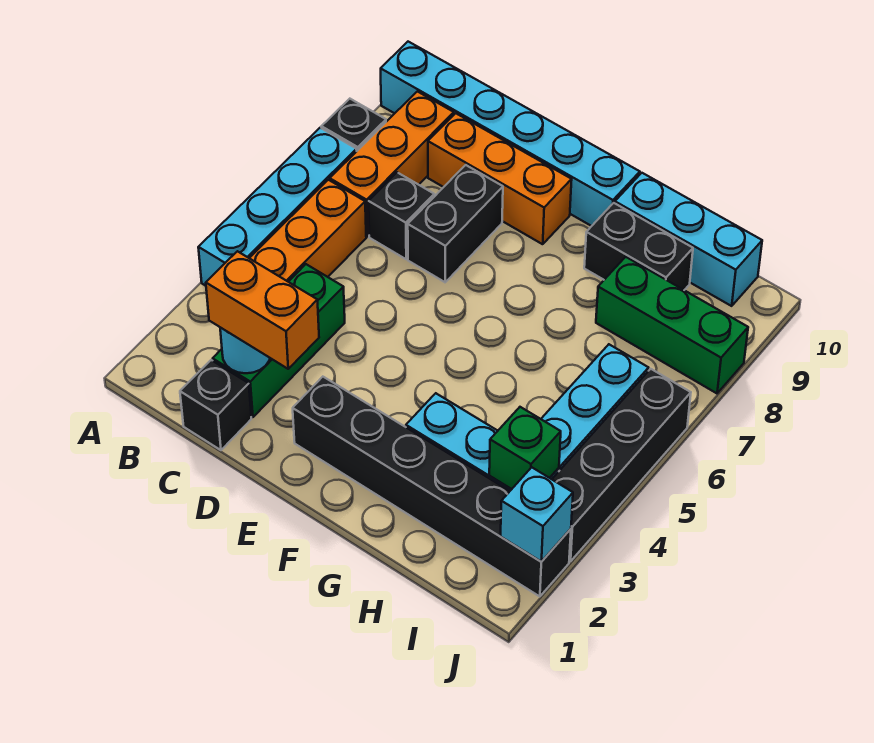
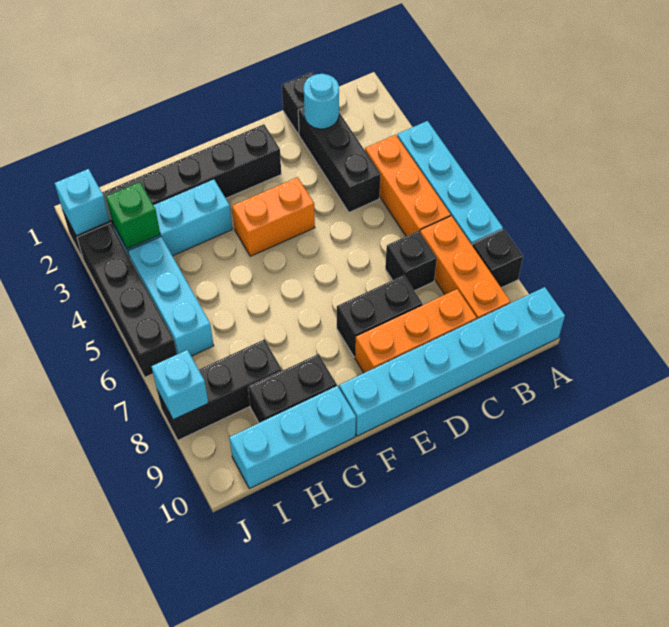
green 1x3 brick [213,264,345,417] -> black 1x3 brick [298,107,381,212]
orange 1x2 brick [206,251,319,369] -> orange 1x2 brick moved to [232,177,315,256]
black 1x2 brick [408,165,503,282] -> black 1x2 brick turned to [337,275,422,357]
green 1x3 brick [596,257,748,393] -> black 1x3 brick [157,339,282,440]
none -> cyan 1x1 brick [151,350,208,420]

